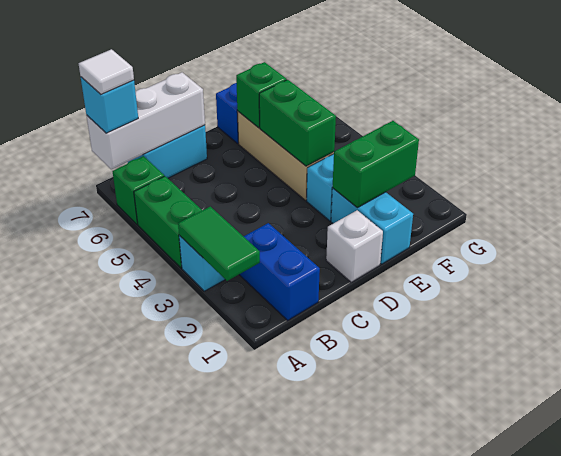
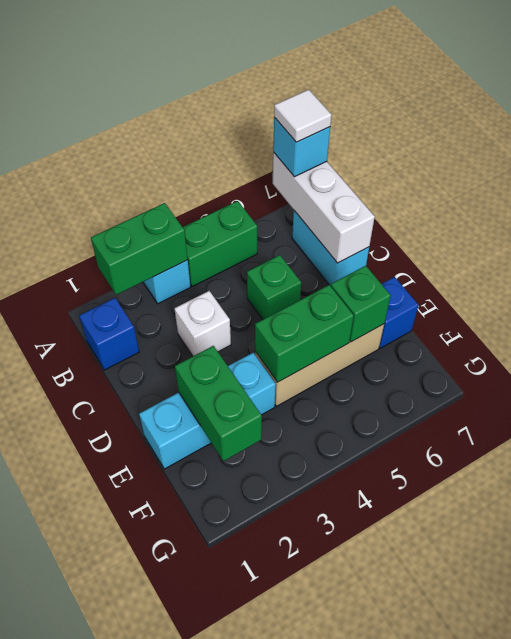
green 1x2 tile [178,206,260,281] -> green 1x2 brick [91,203,188,295]
green 1x1 brick [112,156,164,224] -> green 1x1 brick moved to [247,255,301,320]
blue 1x2 brick [239,223,320,320] -> blue 1x1 brick [79,298,139,370]
white 1x1 brick [326,210,383,282] -> white 1x1 brick moved to [175,291,231,356]

